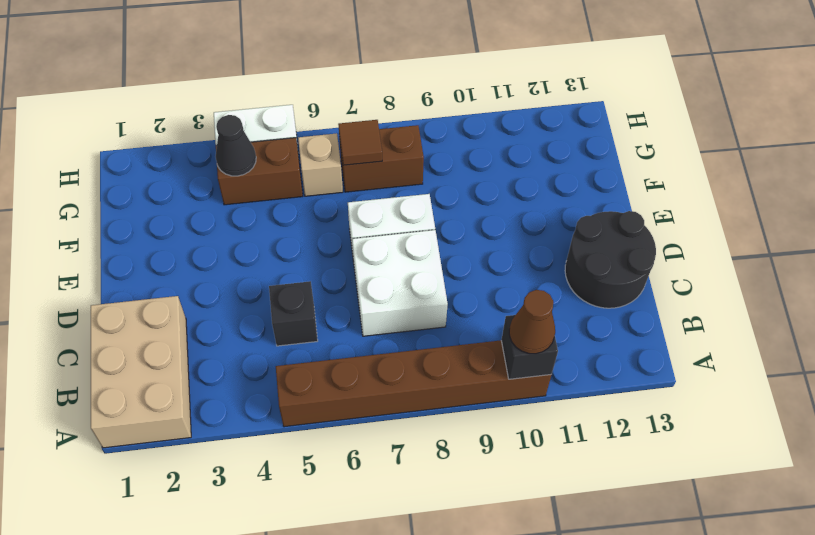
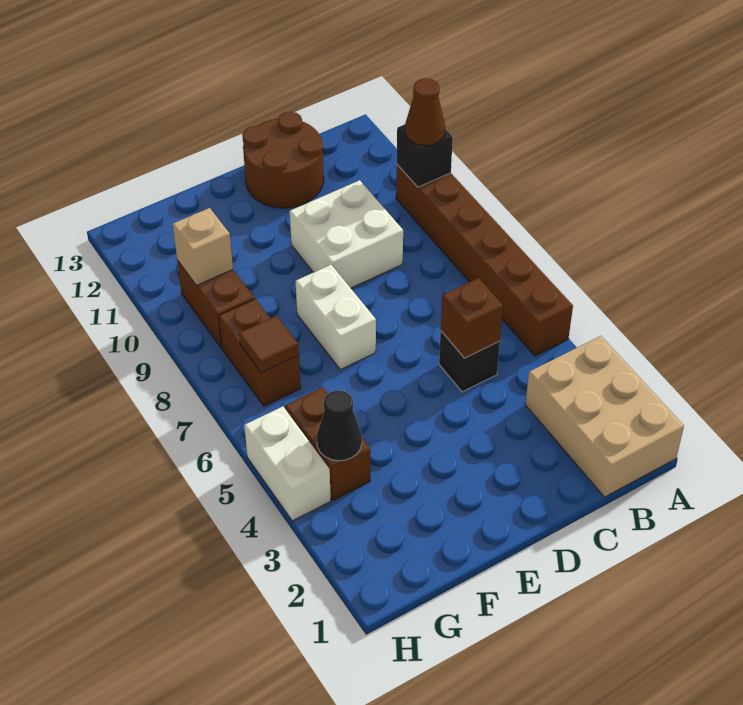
tan 2x3 brick [91,296,191,448] -> tan 2x3 brick turned to [525,336,684,497]
none -> brown 1x1 brick [441,278,503,358]
white 2x2 brick [352,230,448,336] -> white 2x2 brick moved to [290,180,403,288]
black 2x2 round brick [565,211,656,308] -> brown 2x2 round brick [242,112,324,208]
tan 1x1 brick [298,133,343,196] -> tan 1x1 brick moved to [173,208,233,285]
none -> brown 1x2 brick [177,260,255,348]

